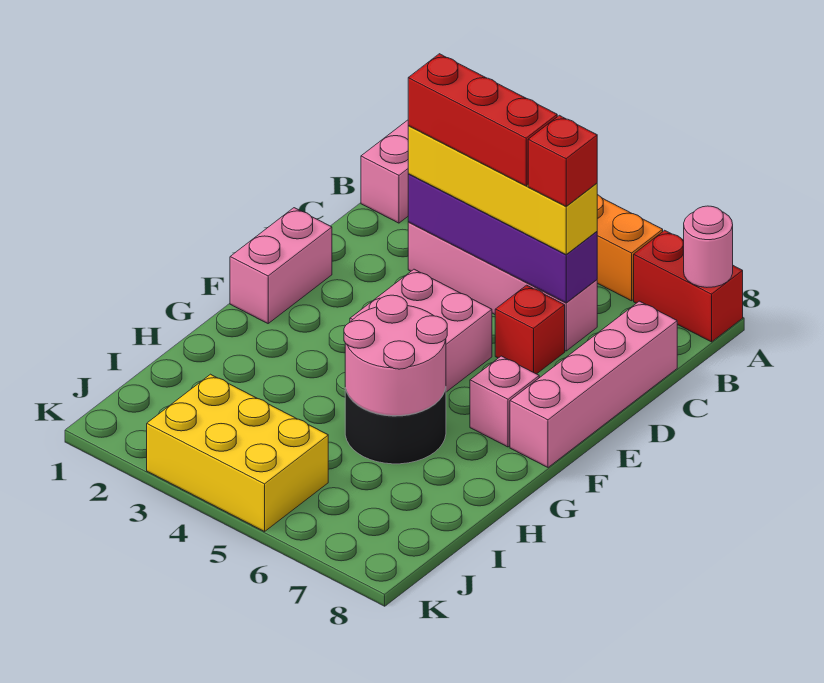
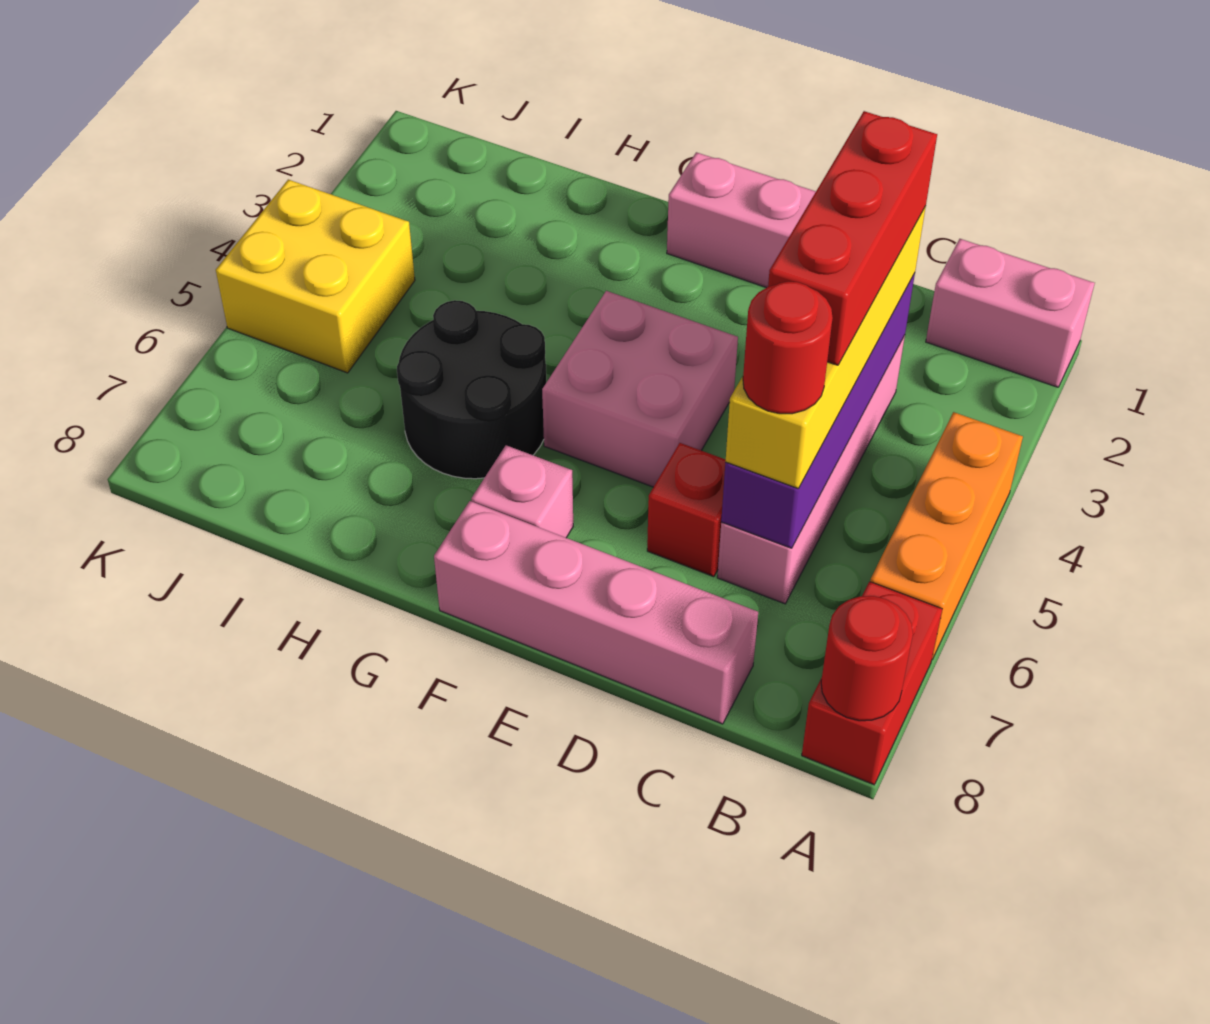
pink 1x1 round brick [684,206,733,287] -> red 1x1 round brick [821,596,913,721]
red 1x1 brick [528,115,597,206] -> red 1x1 round brick [743,281,833,414]
pink 2x2 round brick [344,295,447,416] -> none
yellow 2x3 brick [147,374,328,532] -> yellow 2x2 brick [216,180,415,373]

